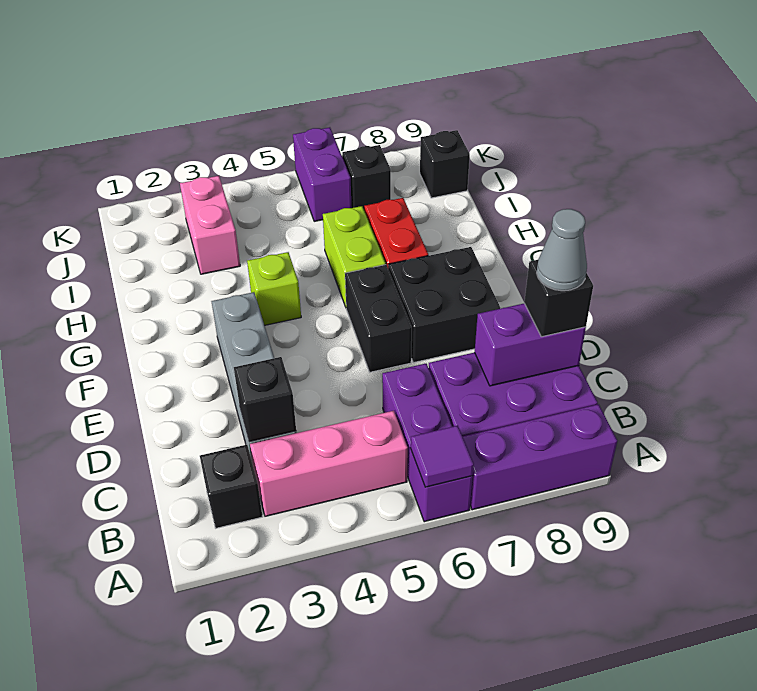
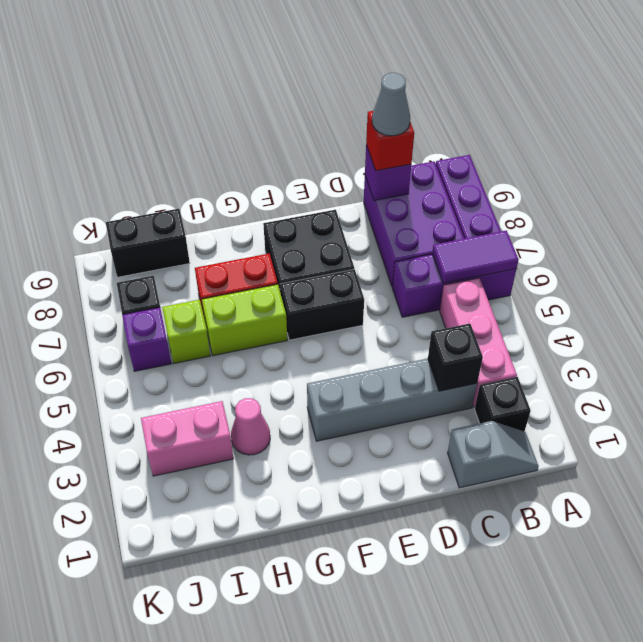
purple 1x1 tile [411,426,474,487] -> purple 1x2 tile [432,231,519,283]
none -> grey 1x2 slope [448,421,539,488]
purple 1x2 brick [475,303,586,386] -> purple 1x1 brick [365,145,411,201]
black 1x1 brick [524,260,593,337] -> red 1x1 brick [366,111,414,171]
lime 1x1 brick [247,252,301,325] -> lime 1x1 brick moved to [162,300,210,363]
none -> pink 1x1 cone [231,398,270,455]
purple 1x2 brick [293,127,352,221] -> purple 1x1 brick [122,307,172,371]
black 1x1 brick [420,130,470,198] -> black 1x2 brick [106,209,190,277]

